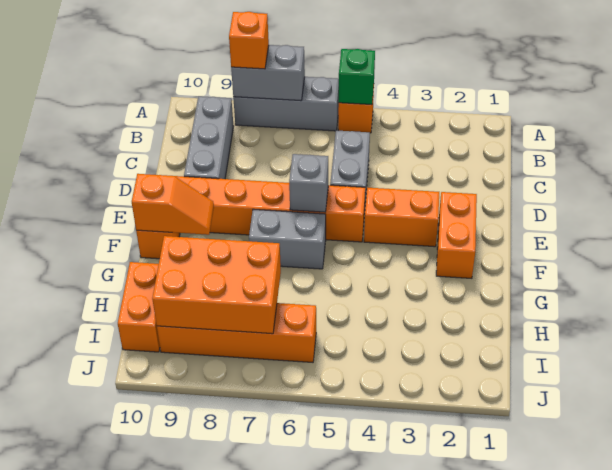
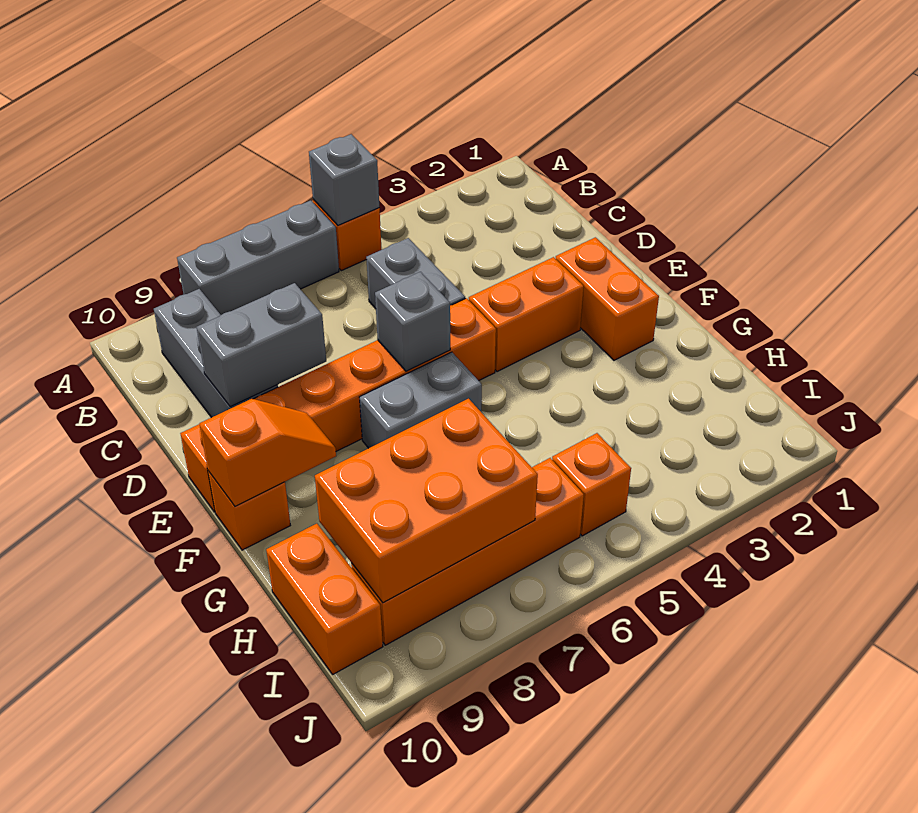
green 1x1 brick [339,49,375,105] -> grey 1x1 brick [309,134,379,225]
grey 1x2 brick [231,45,305,101] -> grey 1x2 brick moved to [197,283,326,407]
orange 1x1 brick [229,12,269,69] -> orange 1x1 brick moved to [552,433,631,536]

